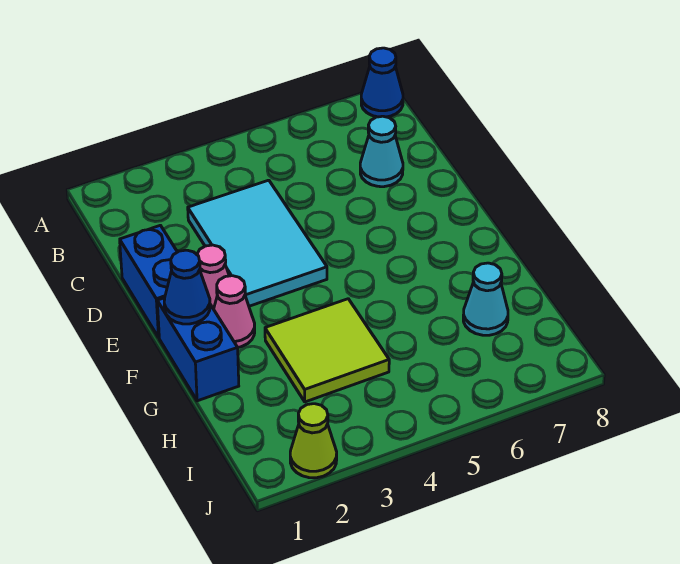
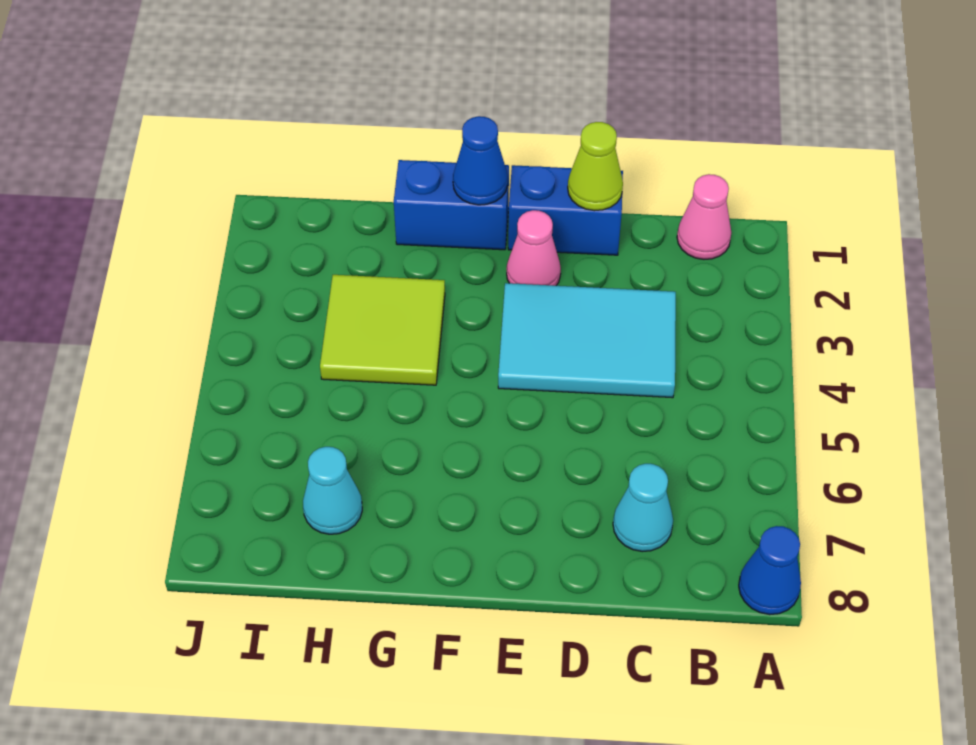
pink 1x1 cone [214,276,255,347] -> pink 1x1 cone moved to [677,174,731,259]
lime 1x1 cone [290,404,337,478] -> lime 1x1 cone moved to [568,122,623,211]

